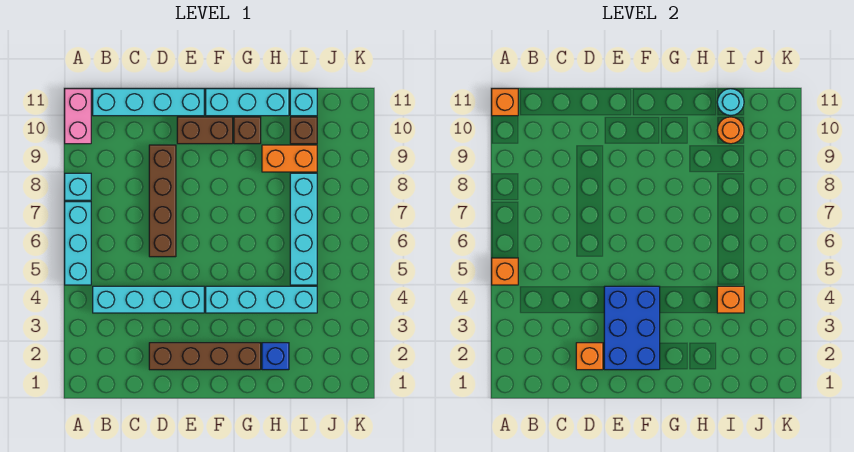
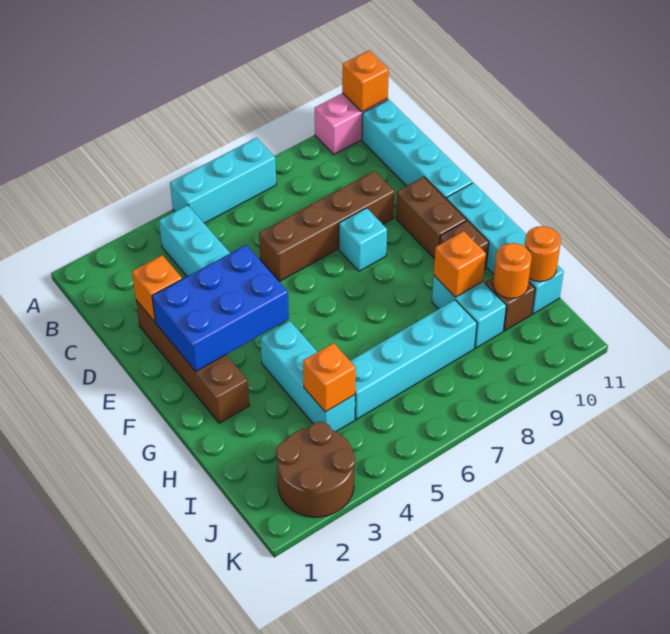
orange 1x1 brick [492,258,518,285] -> orange 1x1 brick moved to [434,231,486,297]
cyan 1x1 brick [65,173,91,200] -> cyan 1x1 brick moved to [339,208,387,271]
cyan 1x4 brick [206,286,317,313] -> cyan 1x3 brick [260,321,355,432]
blue 1x1 brick [262,343,289,370] -> none
orange 1x2 brick [262,145,317,172] -> cyan 1x2 brick [432,276,506,348]
cyan 1x1 round brick [717,89,744,115] -> orange 1x1 round brick [524,226,561,282]
none -> brown 2x2 round brick [276,422,355,517]

